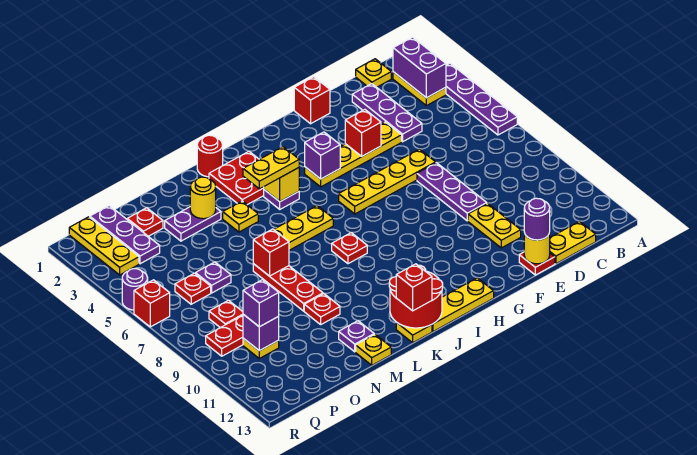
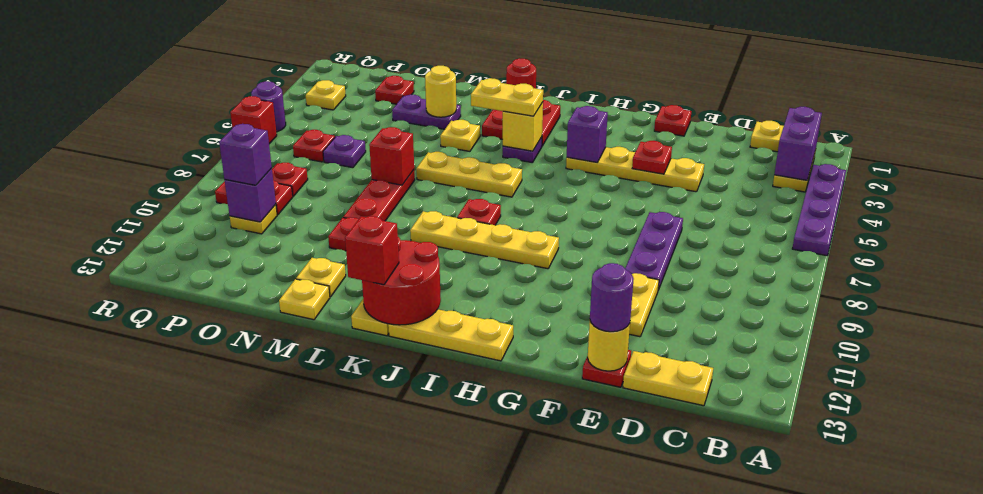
purple 1x3 plate [352,84,422,142] -> none
yellow 1x4 plate [339,149,436,214] -> yellow 1x4 plate moved to [410,211,559,269]
red 1x1 brick [294,77,330,124] -> red 1x1 plate [654,105,691,136]
red 1x1 brick [345,109,381,156] -> red 1x1 plate [632,141,672,174]
purple 1x1 plate [339,321,374,352] -> yellow 1x1 plate [296,258,346,297]
purple 1x3 plate [90,206,160,264] -> none
yellow 1x3 plate [69,217,139,275] -> yellow 1x1 plate [306,80,346,110]

